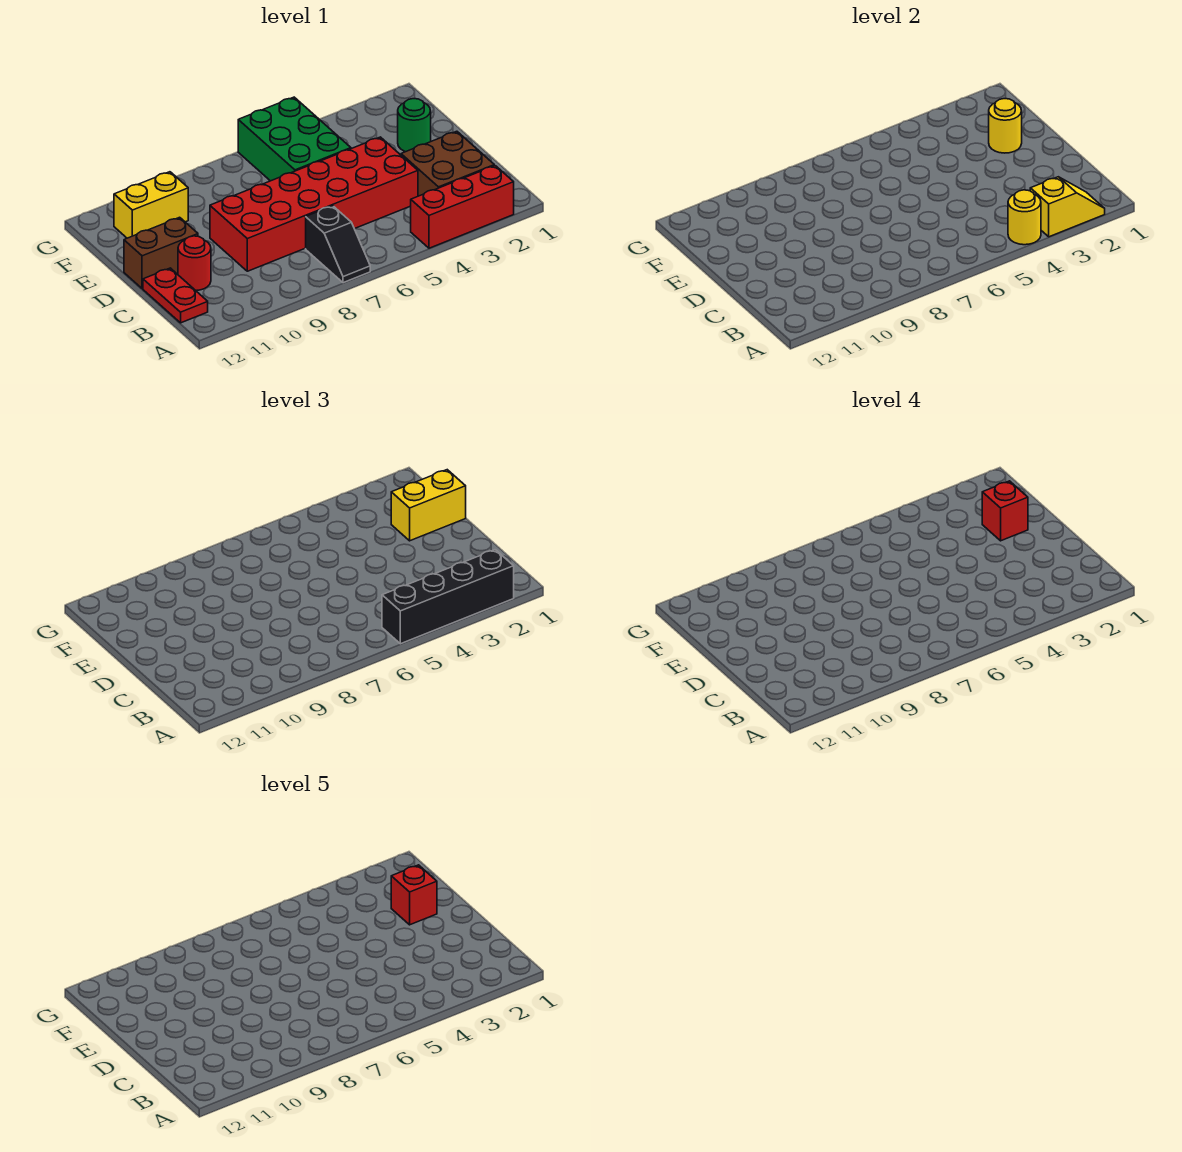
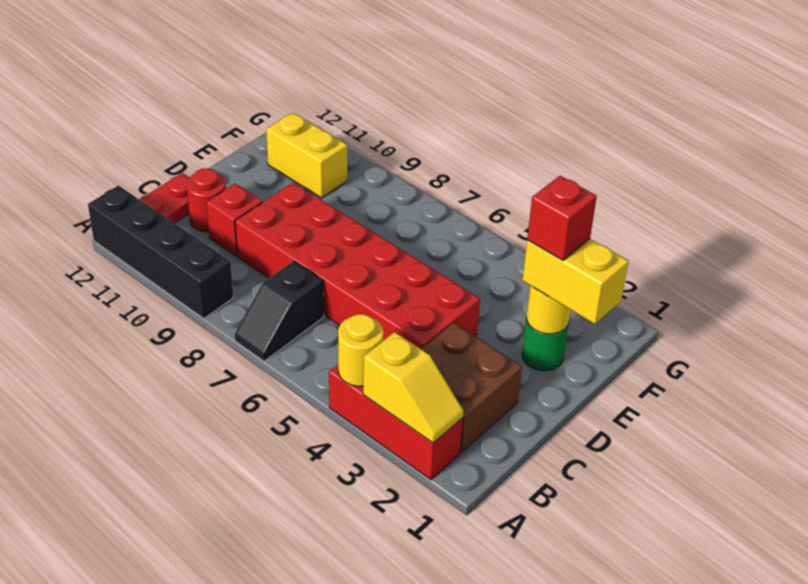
black 1x4 brick [382,550,514,644] -> black 1x4 brick moved to [88,185,233,318]
brown 1x2 brick [124,217,198,289] -> none
red 1x1 brick [391,865,437,925] -> red 1x1 brick moved to [206,184,262,256]
green 2x3 brick [238,97,351,181] -> none

